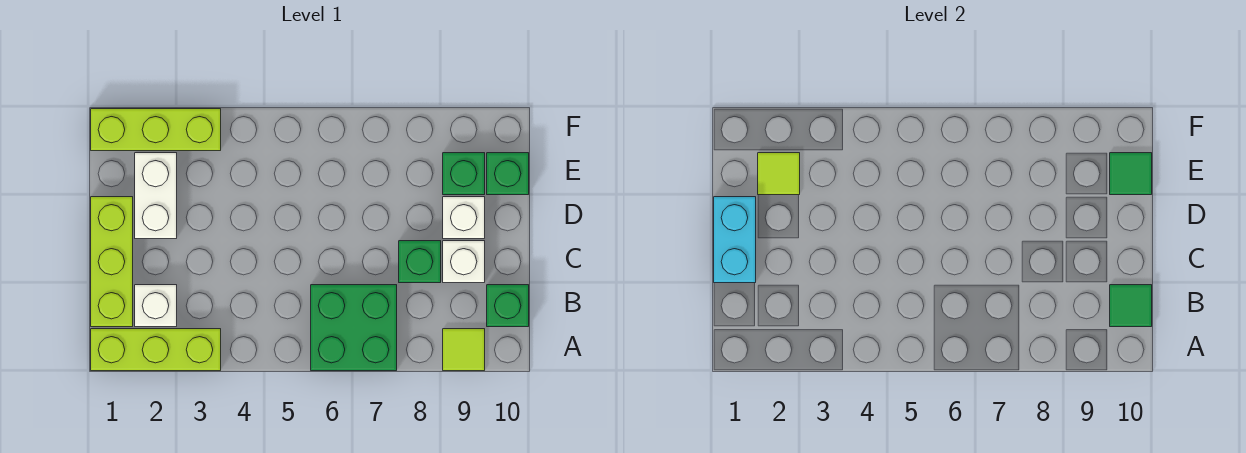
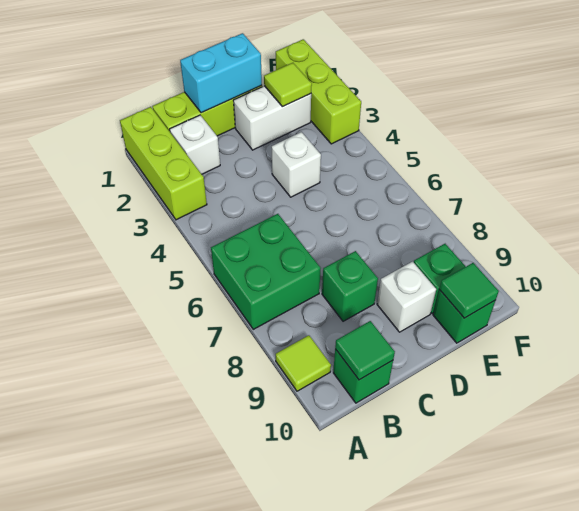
white 1x1 brick [443,241,485,283] -> white 1x1 brick moved to [272,132,321,197]

